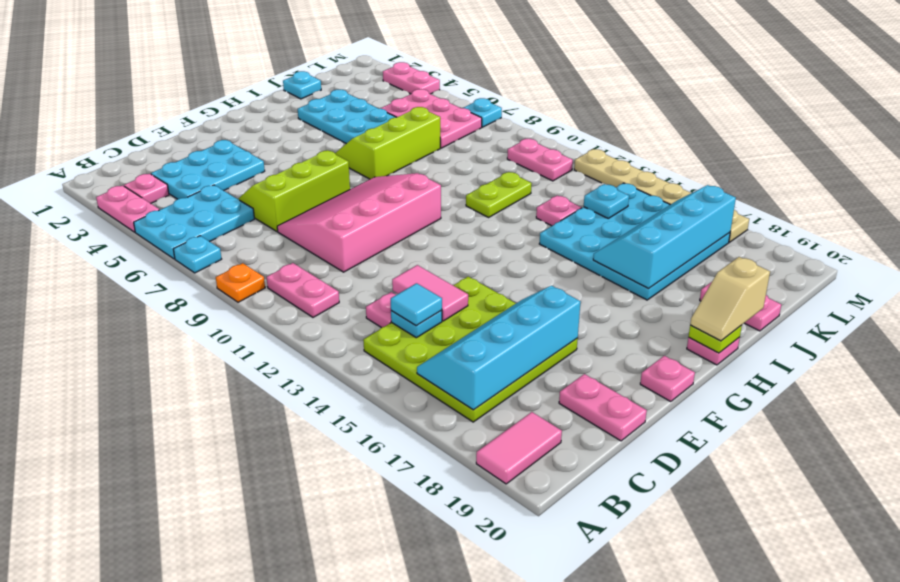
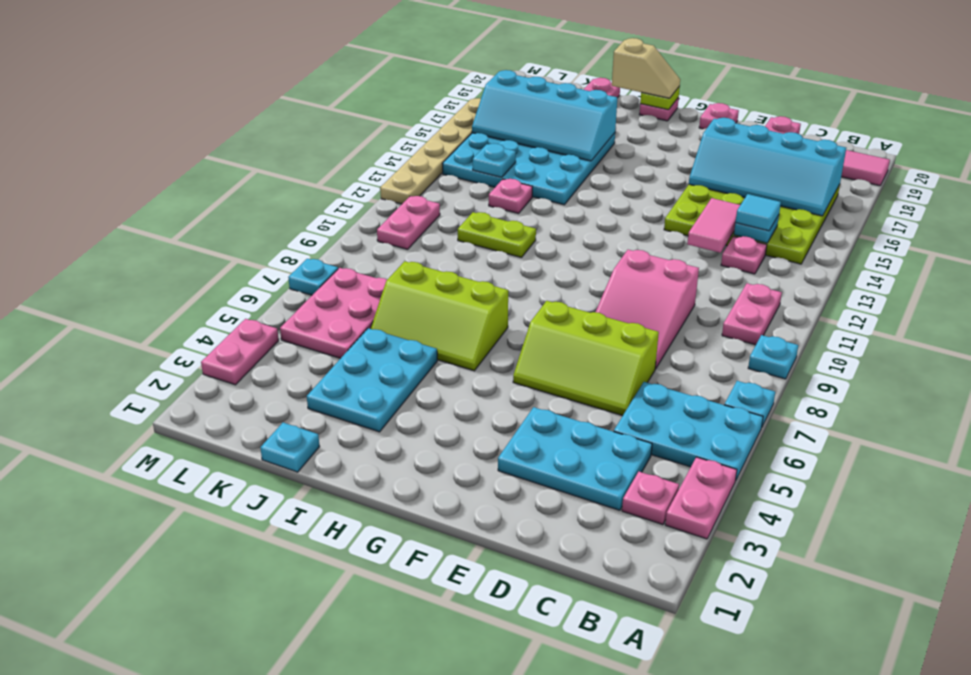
orange 1x1 plate [216,263,265,302] -> cyan 1x1 plate [748,335,798,379]
pink 3x4 slope [277,173,441,272] -> pink 2x3 slope [596,250,699,369]

